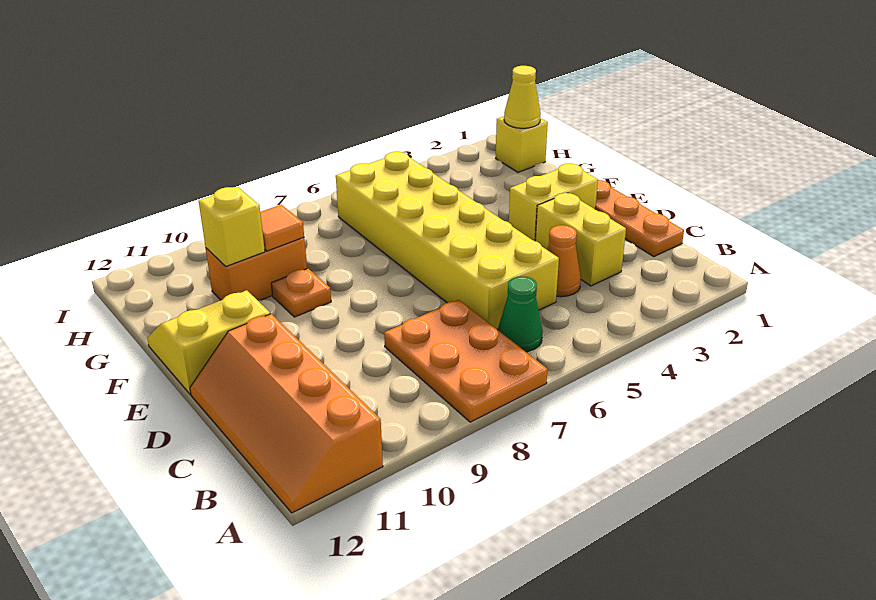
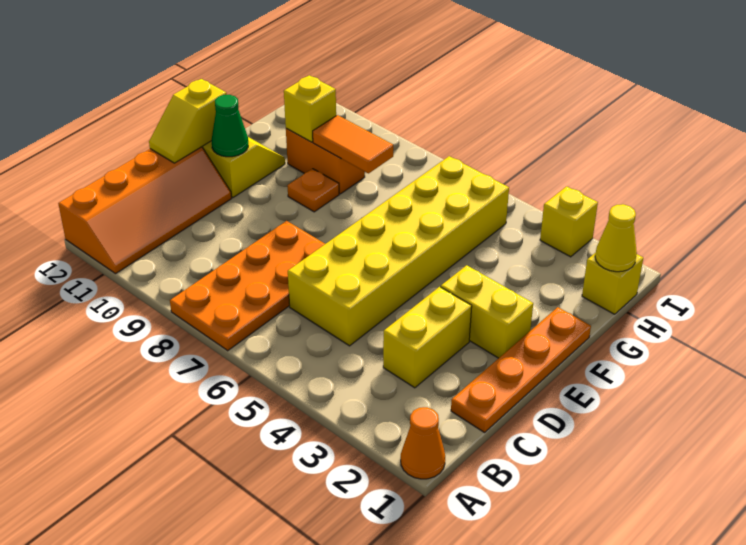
orange 2x3 plate [384,300,548,422] -> orange 2x4 plate [170,221,325,351]
orange 2x4 slope [190,314,383,513] -> orange 2x4 slope turned to [58,147,232,274]
green 1x1 cone [498,276,543,352] -> green 1x1 cone moved to [212,95,248,157]
orange 1x1 cone [547,225,581,297] -> orange 1x1 cone moved to [401,407,445,479]
none -> yellow 1x2 slope [149,79,227,163]
orange 1x1 tile [260,205,304,251] -> orange 1x2 tile [313,115,393,173]
none -> yellow 1x1 brick [540,186,598,257]

